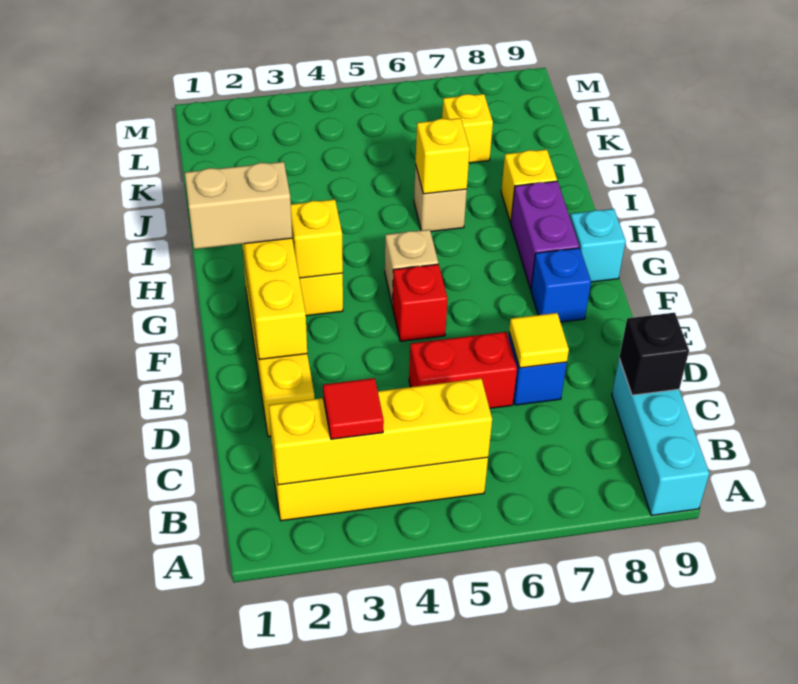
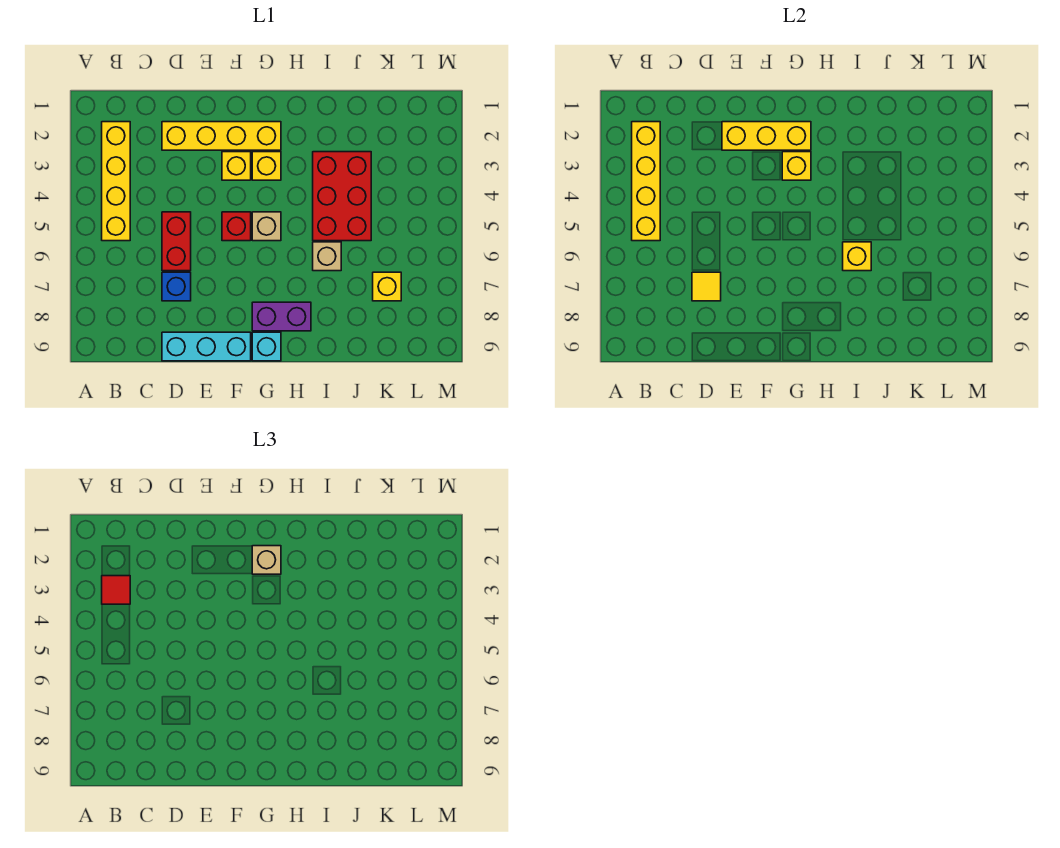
cyan 1x3 brick [612,359,709,516] -> cyan 1x3 brick moved to [162,332,251,361]
black 1x1 brick [619,313,689,395] -> none
blue 1x1 brick [531,248,591,322] -> none
tan 1x2 brick [185,162,292,249] -> tan 1x1 brick [252,546,281,574]
none -> red 2x3 brick [313,152,371,241]
yellow 1x1 brick [501,150,557,222] -> yellow 1x1 brick moved to [222,152,251,180]

